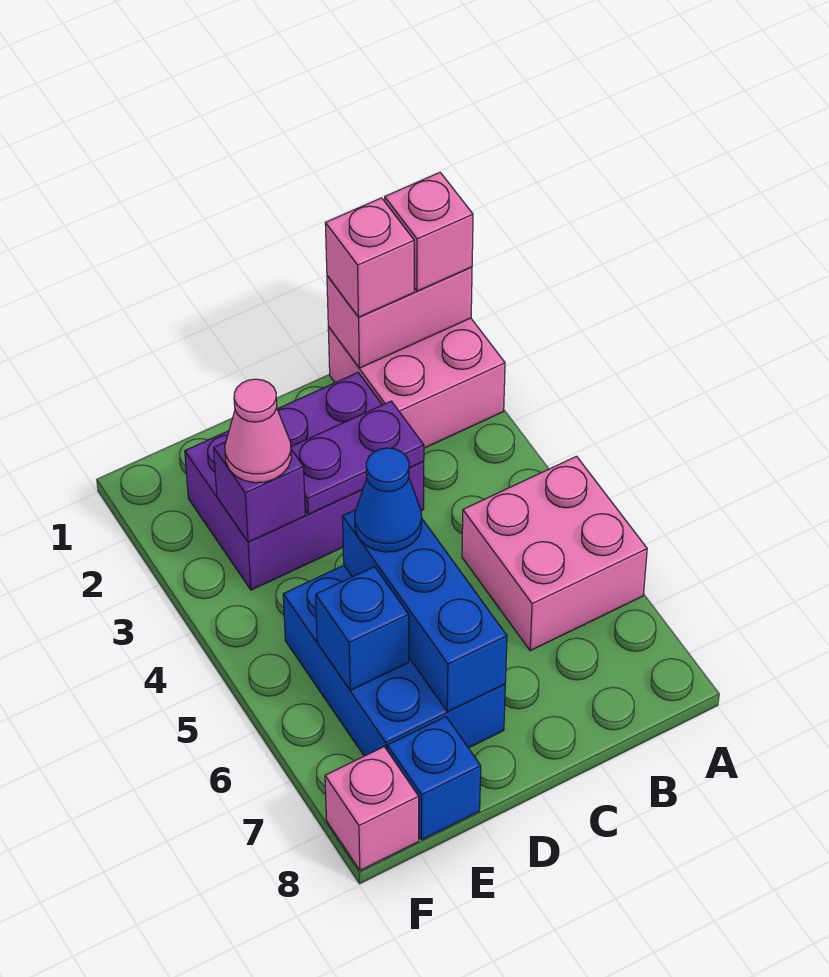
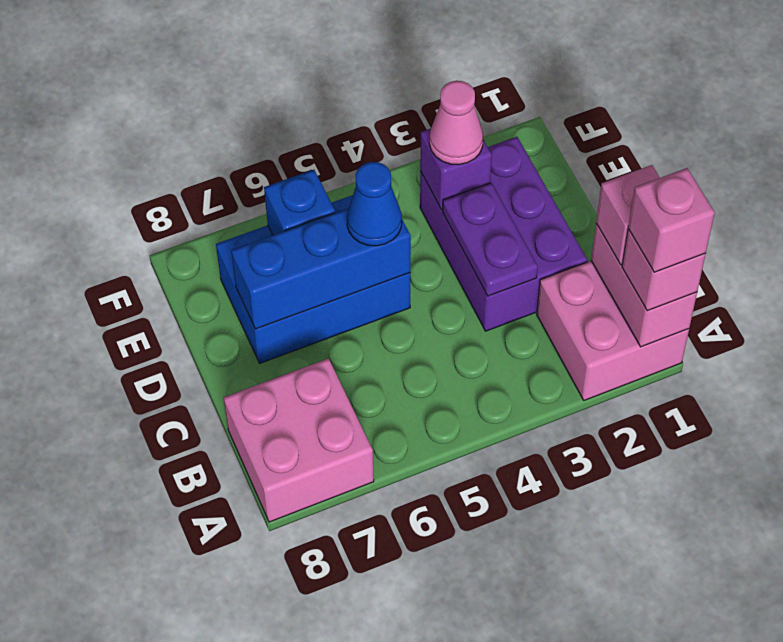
pink 2x2 brick [462,456,647,651] -> pink 2x2 brick moved to [224,358,374,522]
blue 1x1 brick [387,717,481,840] -> none
pink 1x1 brick [325,747,419,871] -> pink 1x1 brick moved to [628,168,715,272]

